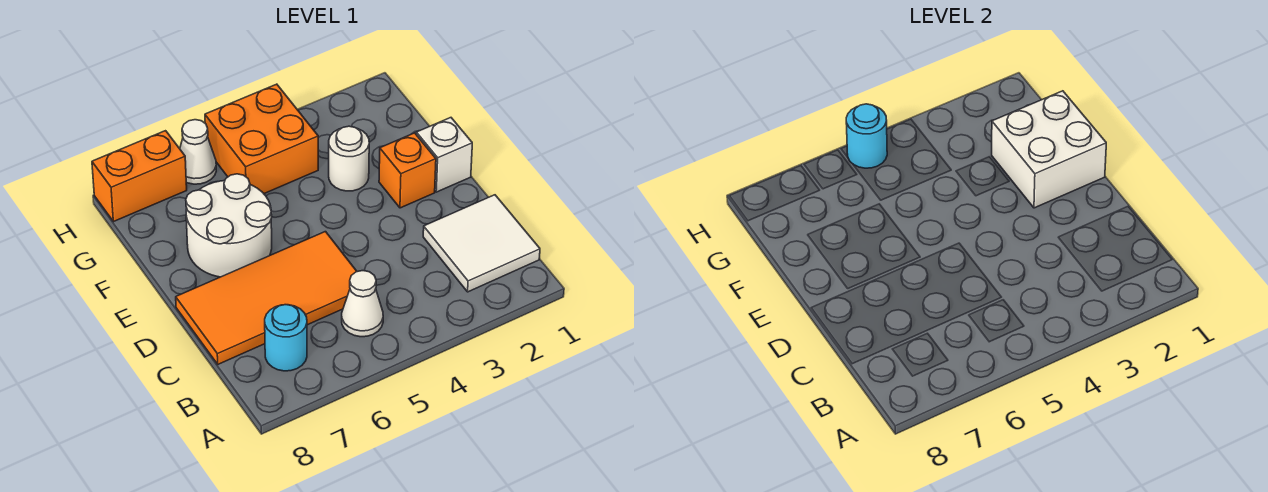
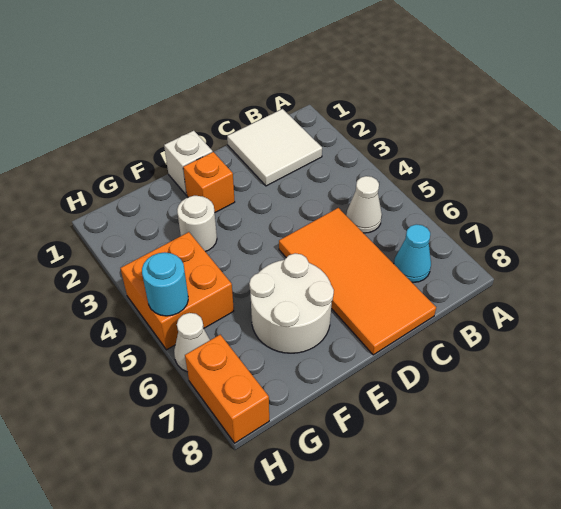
cyan 1x1 round brick [265,305,307,371] -> cyan 1x1 cone [394,224,431,283]
white 2x2 brick [992,91,1106,208] -> none

